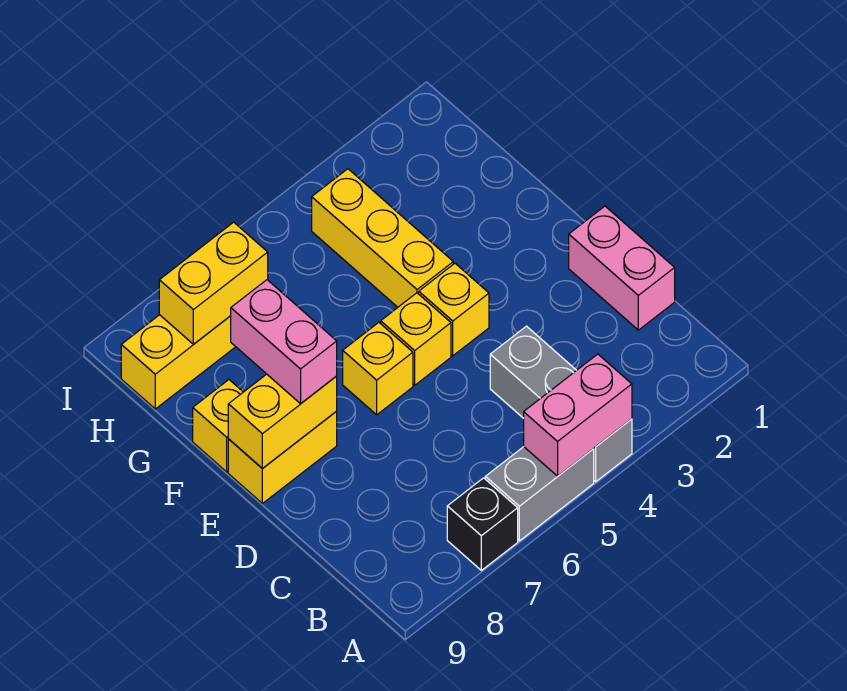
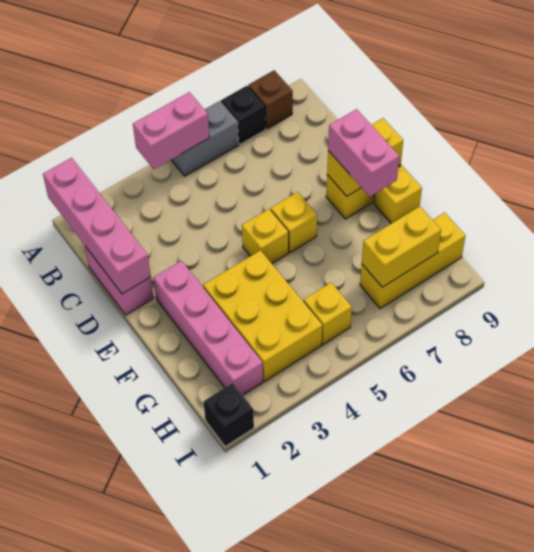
none -> pink 1x4 brick [43,158,151,294]
grey 1x3 brick [490,326,632,482] -> none
none -> brown 1x1 brick [248,70,293,129]
none -> pink 1x4 brick [153,261,263,395]
yellow 1x1 brick [419,263,489,356] -> yellow 1x1 brick moved to [303,283,352,344]
yellow 1x3 brick [312,169,453,307] -> yellow 2x3 brick [203,250,322,381]
none -> black 1x1 brick [204,383,254,446]

